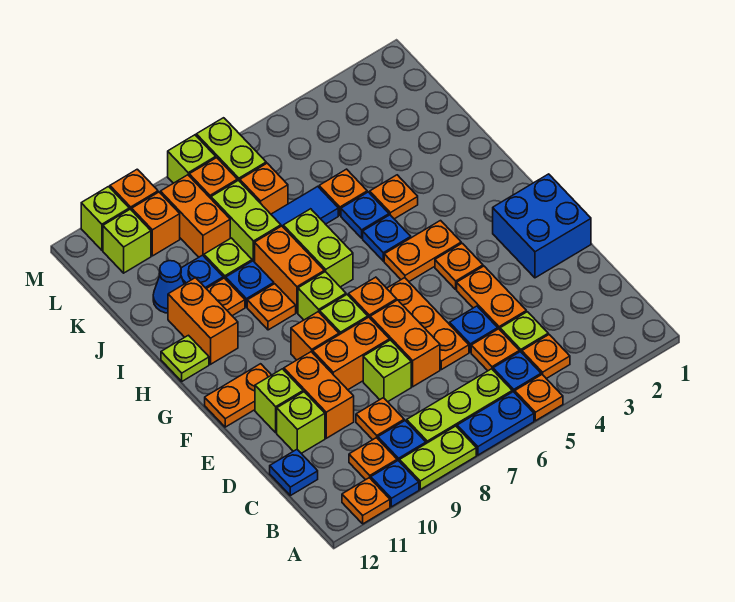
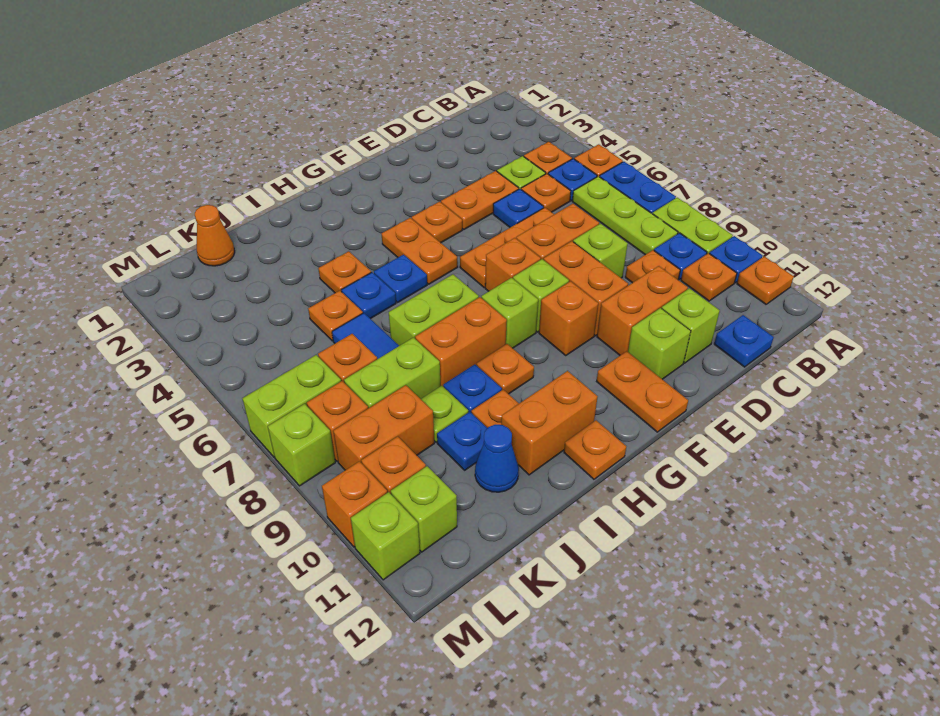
blue 2x2 brick [493,174,591,278] -> none
lime 1x1 plate [161,335,209,381] -> orange 1x1 plate [564,420,626,479]
none -> orange 1x1 cone [195,205,235,266]

